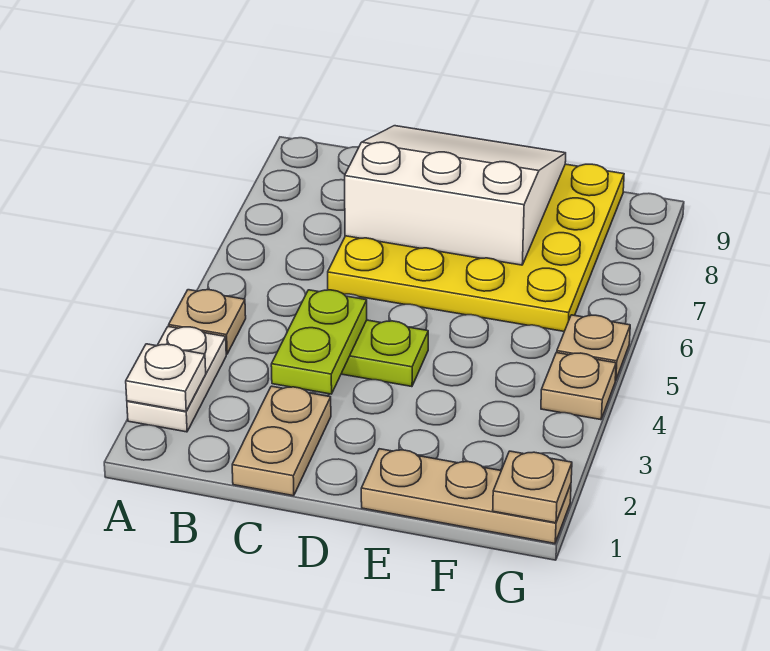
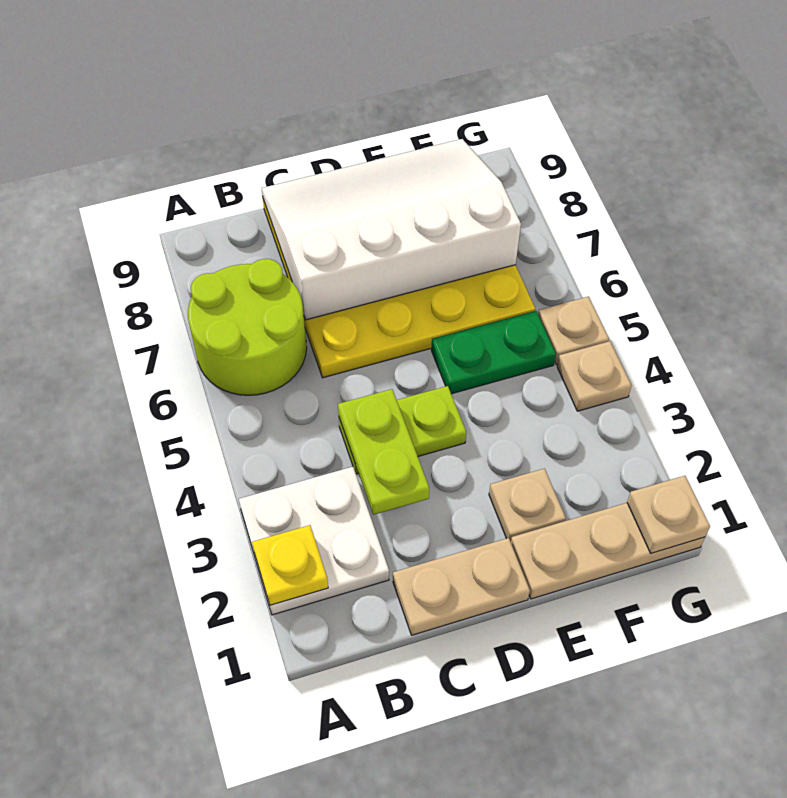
white 1x2 plate [127,326,226,432] -> white 2x2 plate [239,467,389,615]
white 1x1 plate [126,344,206,411] -> yellow 1x1 plate [252,525,328,605]
tan 1x1 plate [169,290,246,354] -> tan 1x1 plate moved to [489,469,566,542]
none -> lime 2x2 round brick [188,259,307,395]
tan 1x2 plate [232,386,331,496] -> tan 1x2 plate turned to [393,538,530,635]
white 3x3 slope [345,126,566,265] -> white 3x4 slope [261,139,521,320]
none -> green 1x2 plate [431,311,556,394]

